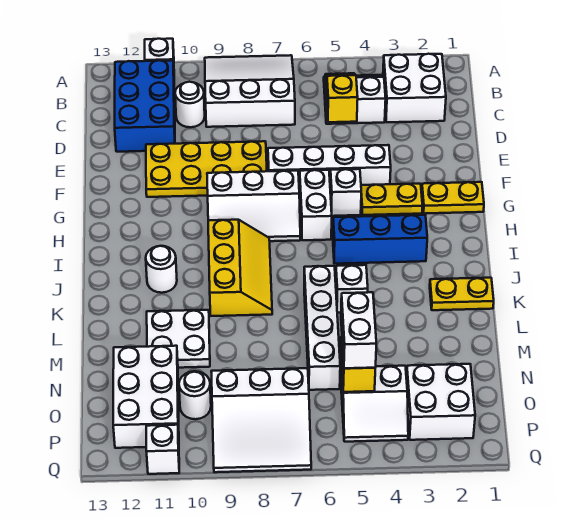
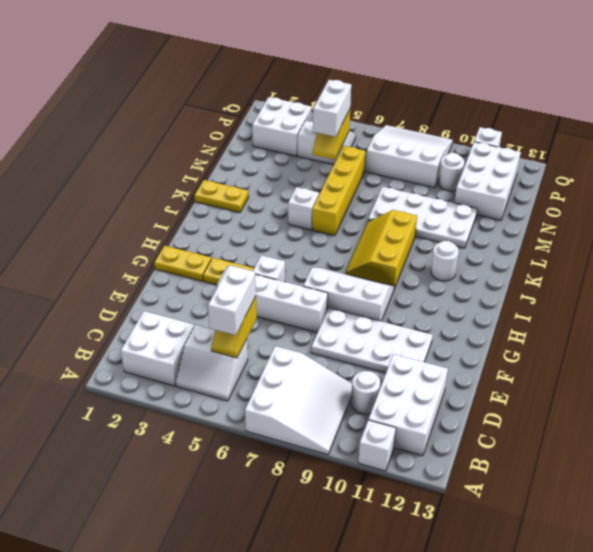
white 3x3 slope [205,55,295,127] -> white 3x3 slope turned to [245,346,352,455]
blue 2x3 brick [115,60,175,152] -> white 2x3 brick [369,354,448,456]
yellow 2x4 plate [146,141,267,197] -> white 2x4 plate [311,308,433,373]
white 1x2 brick [299,170,332,240] -> white 1x2 brick moved to [208,265,256,335]
blue 1x3 brick [333,215,427,264] -> none
white 1x4 brick [304,266,340,390] -> yellow 1x4 brick [312,146,365,236]
white 2x2 plate [147,310,210,368] -> white 2x4 plate [368,187,477,248]

